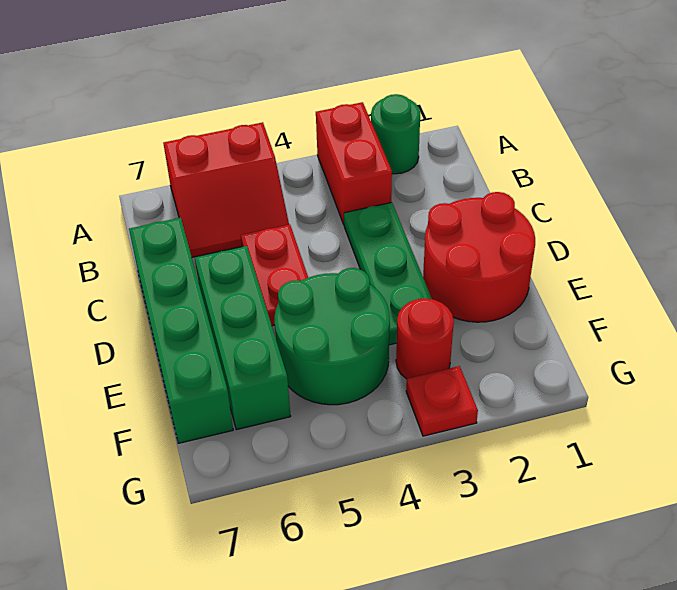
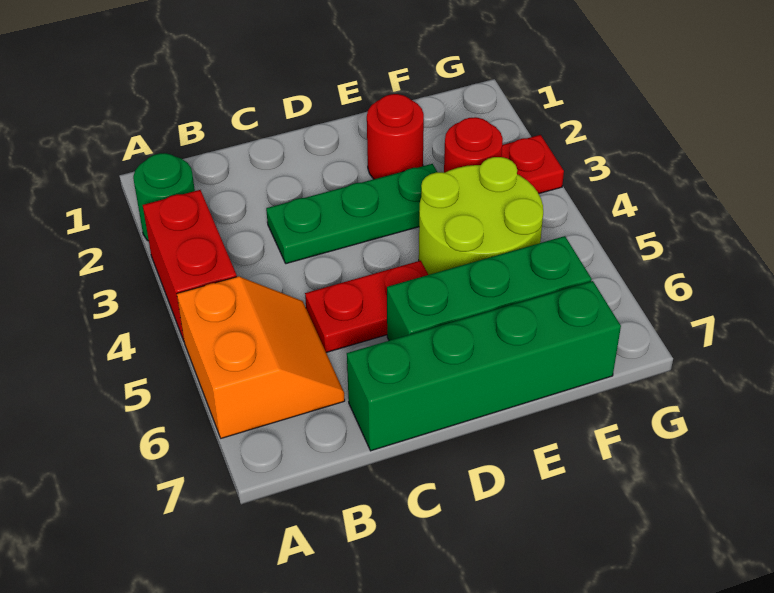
red 1x2 brick [316,102,392,224] -> red 1x2 brick turned to [143,190,237,340]
red 2x2 slope [163,122,289,257] -> orange 2x2 slope [177,276,345,438]
red 2x2 round brick [423,192,535,322] -> red 1x1 round brick [367,94,424,179]
green 2x2 round brick [275,268,390,405] -> lime 2x2 round brick [419,157,543,275]

